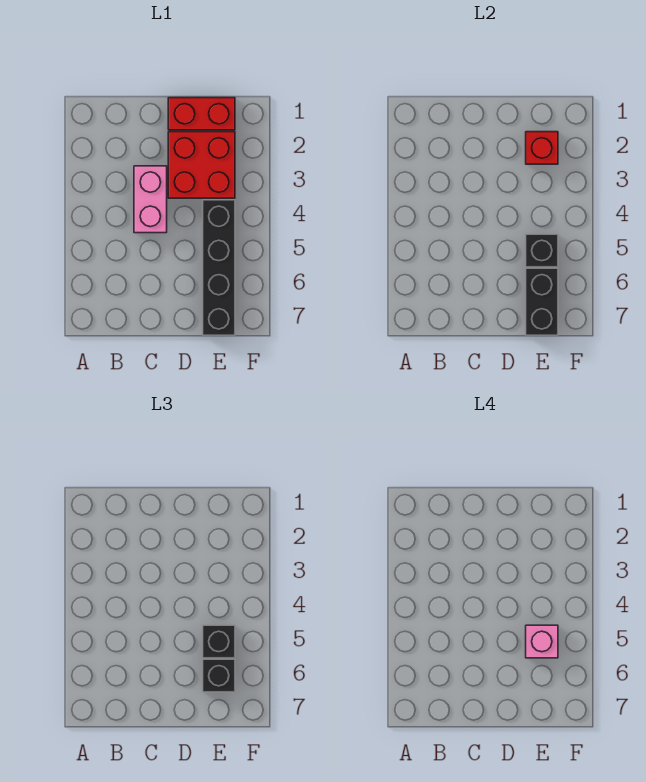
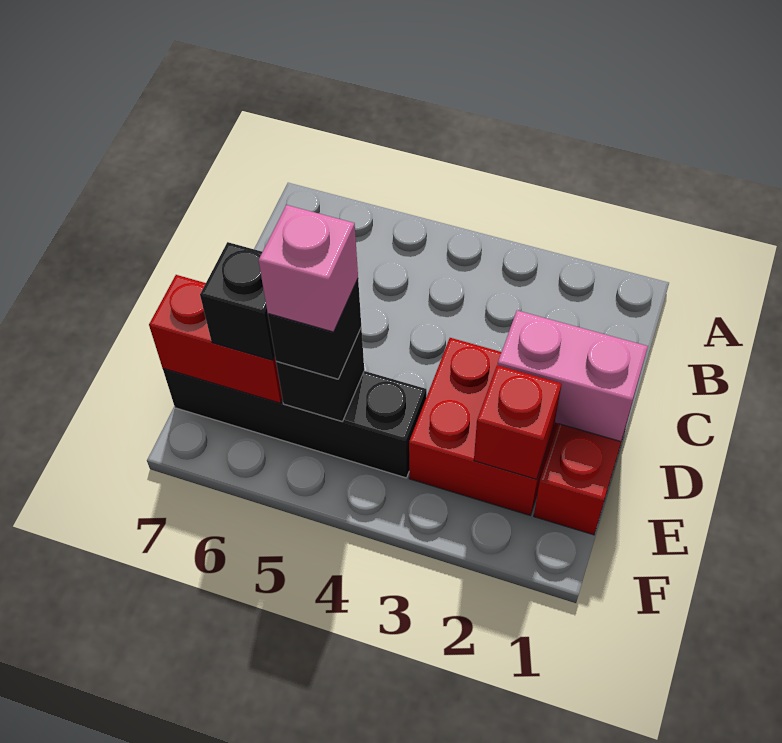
pink 1x2 brick [134,166,167,233] -> pink 1x2 brick moved to [498,310,648,442]
black 1x2 brick [526,268,558,335] -> red 1x2 brick [149,275,282,403]

